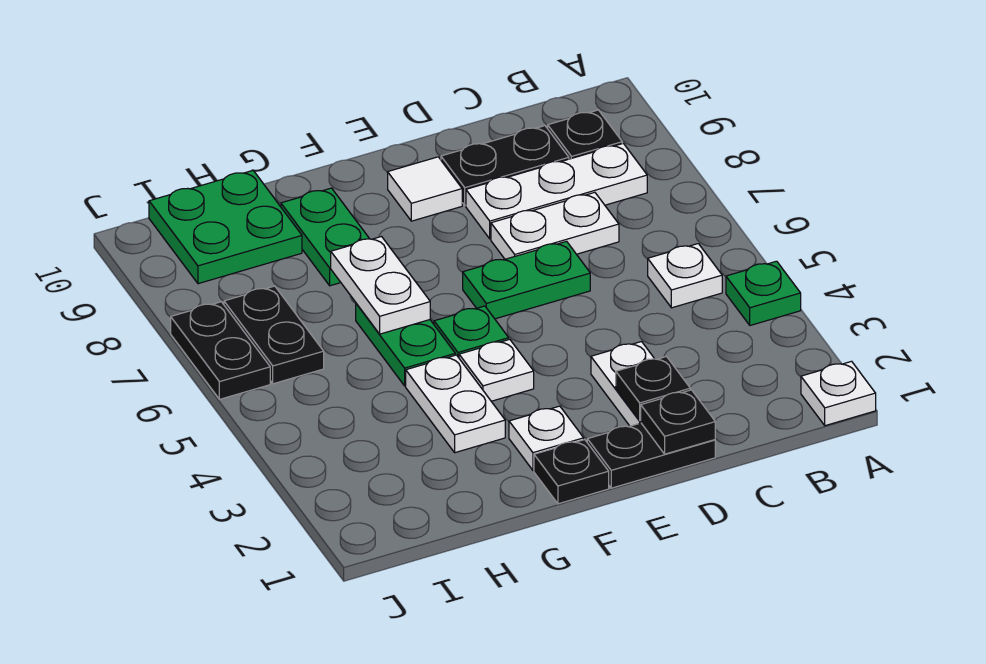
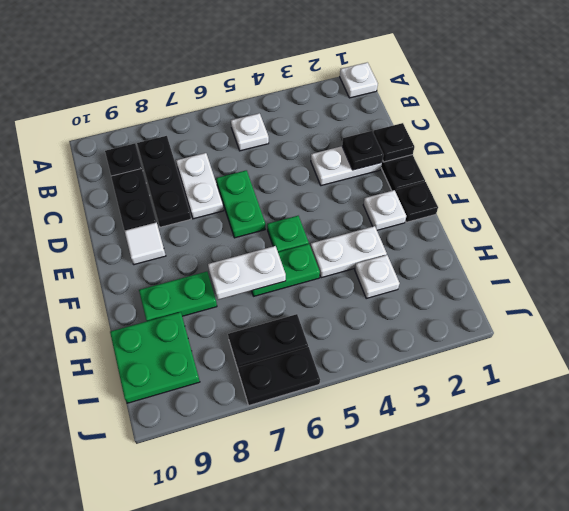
green 1x1 plate [726,261,801,325] -> none
white 1x3 plate [466,143,647,239] -> black 1x3 plate [137,136,191,227]
white 1x1 plate [459,339,534,401] -> white 1x1 plate moved to [355,255,400,298]

